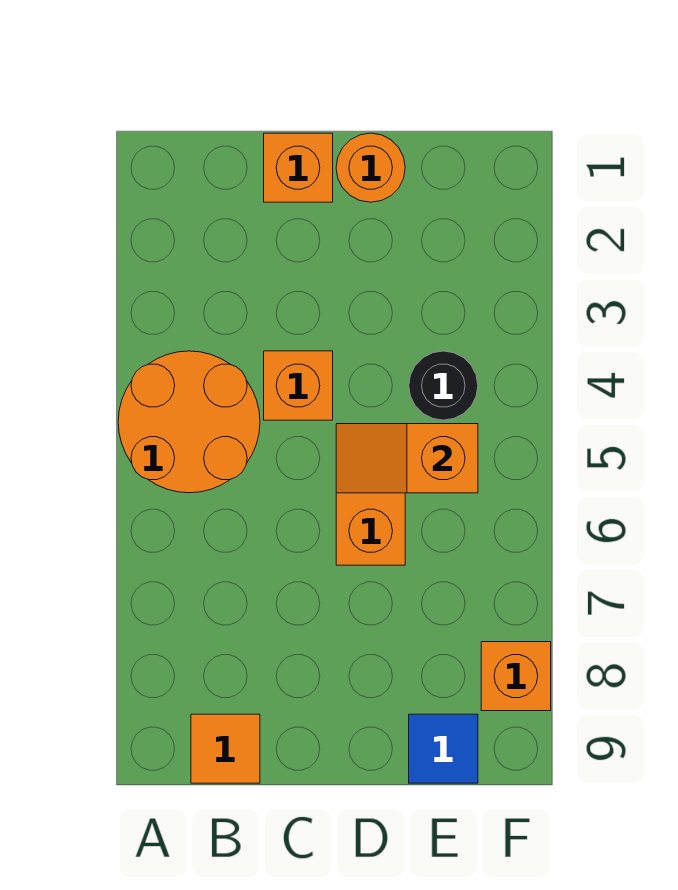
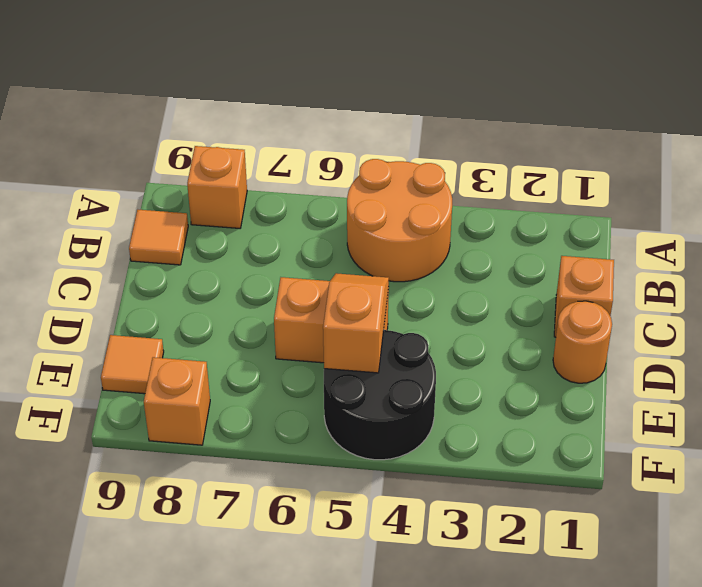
orange 1x1 brick [264,351,333,420] -> orange 1x1 brick moved to [187,146,247,228]
black 1x1 round brick [409,351,478,420] -> black 2x2 round brick [324,330,436,460]
blue 1x1 tile [409,714,478,783] -> orange 1x1 tile [101,335,164,394]

